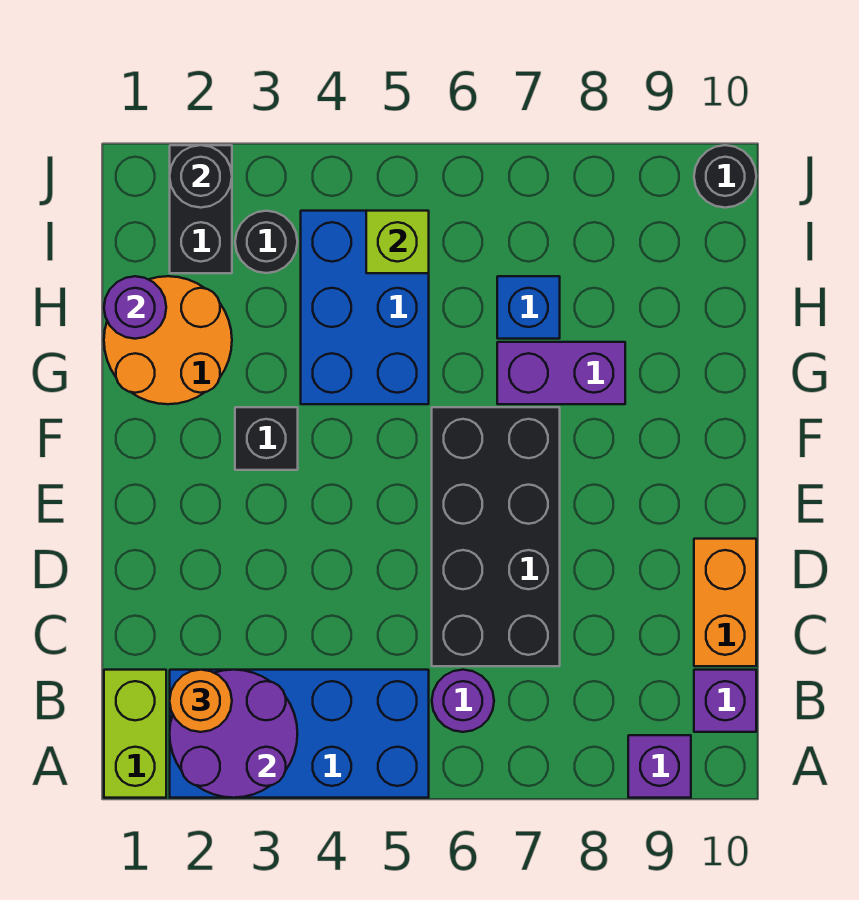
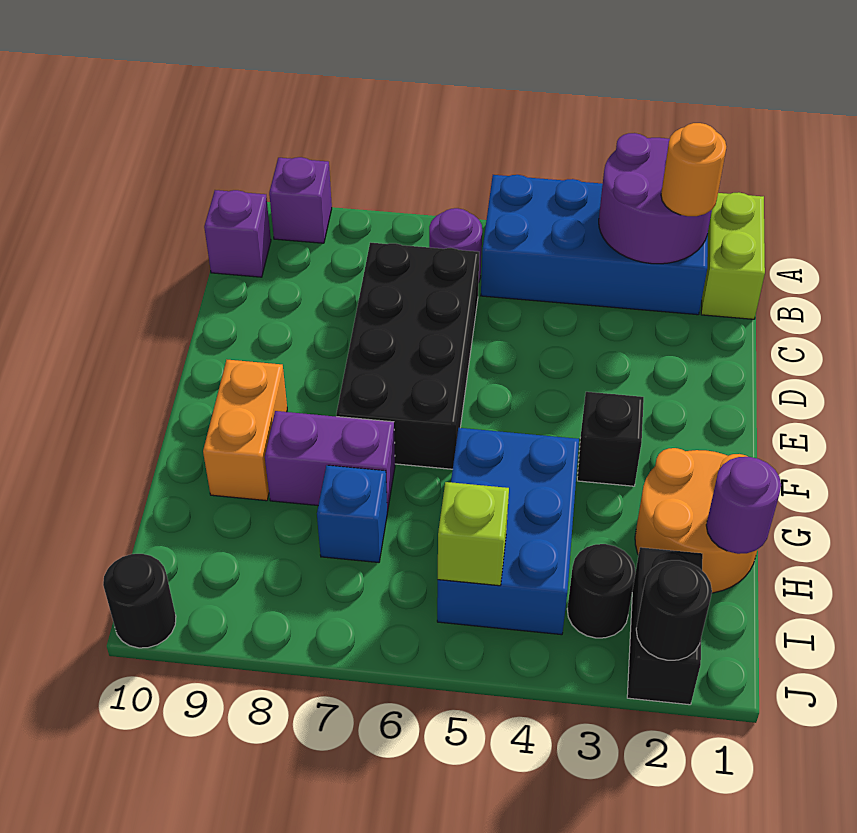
orange 1x2 brick [694,539,756,666] -> orange 1x2 brick moved to [203,360,287,501]

